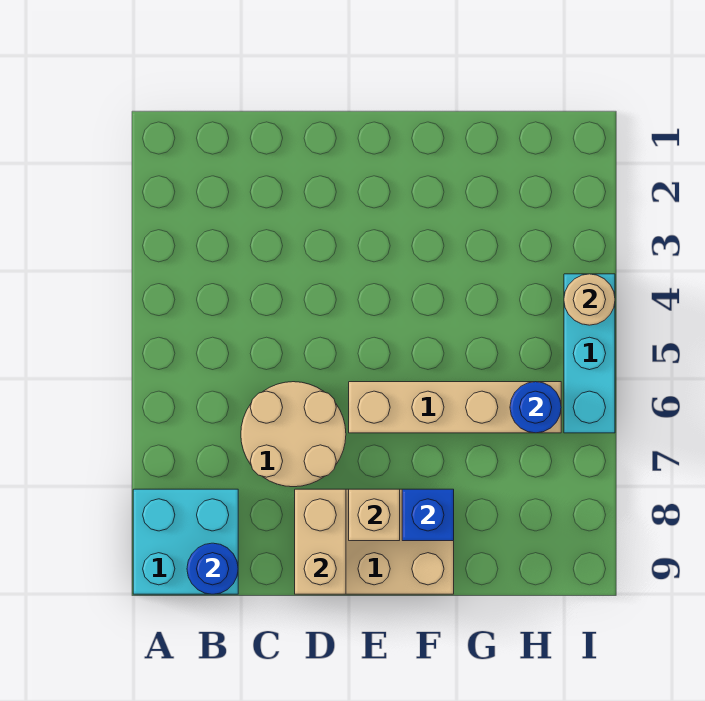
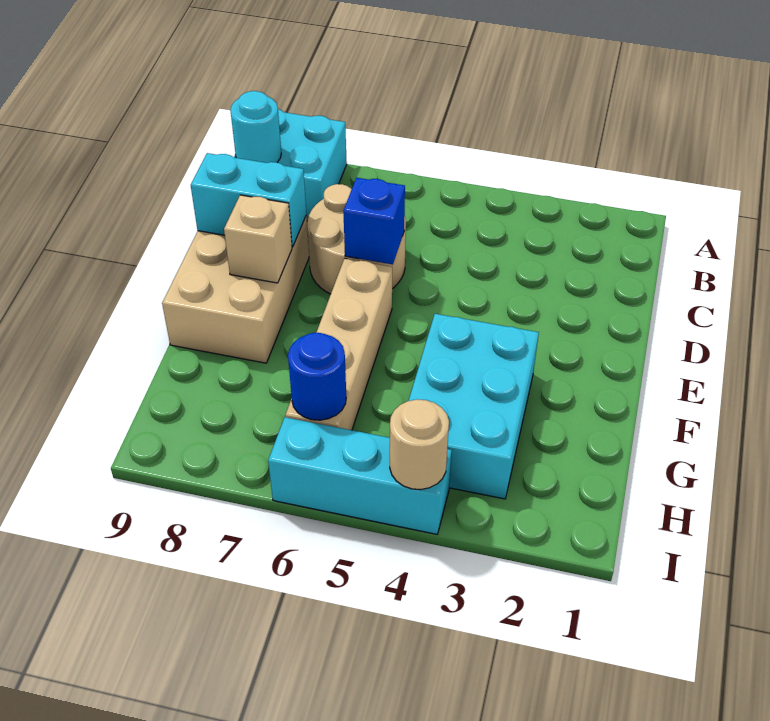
blue 1x1 round brick [187,543,238,594] -> cyan 1x1 round brick [230,91,281,163]
tan 1x2 brick [295,489,346,594] -> cyan 1x2 brick [191,153,306,247]
none -> cyan 2x3 brick [409,314,539,499]
blue 1x1 brick [402,489,454,541] -> blue 1x1 brick moved to [343,178,405,265]

